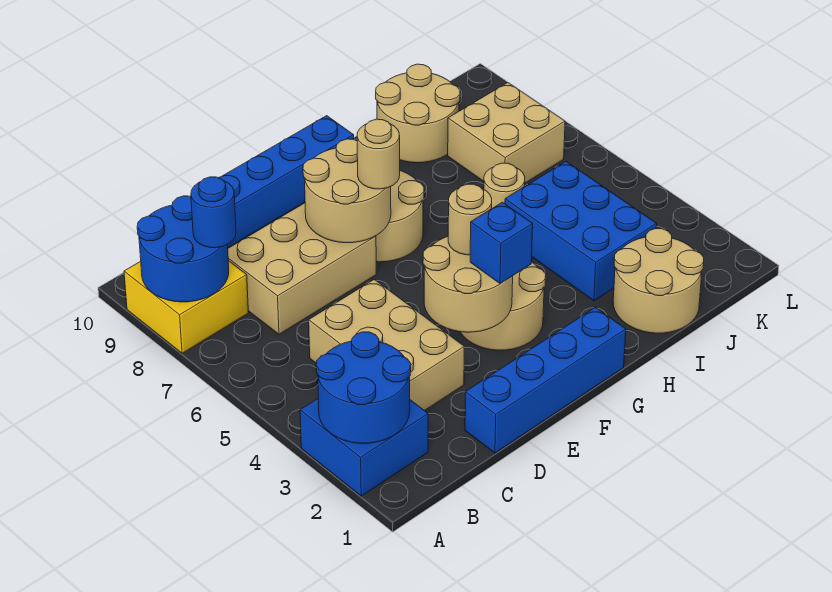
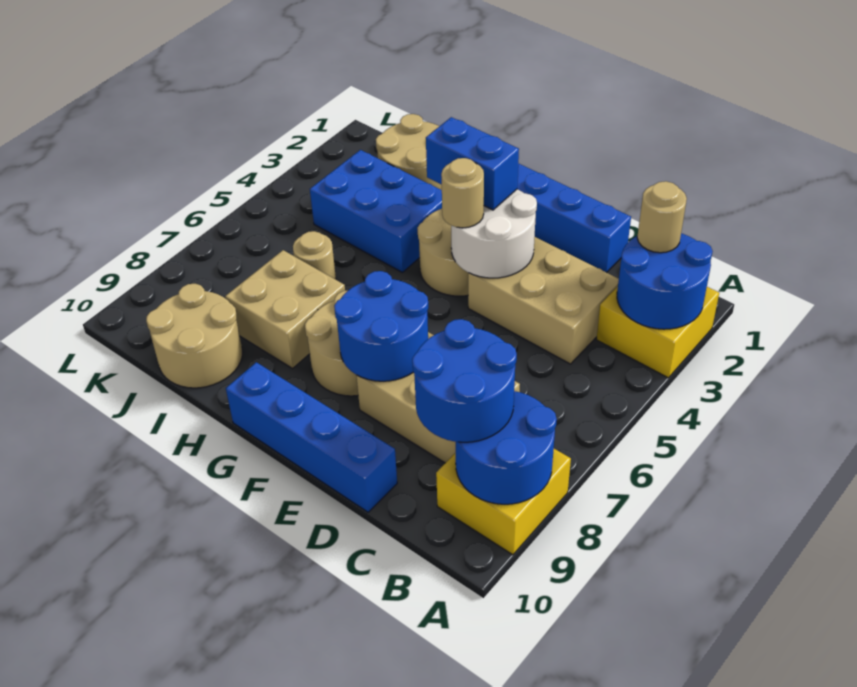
blue 2x2 brick [300,398,428,496] -> yellow 2x2 brick [596,287,719,378]
blue 1x1 round brick [191,177,236,248] -> blue 2x2 round brick [412,319,517,442]
tan 2x3 brick [309,279,464,411] -> tan 2x3 brick turned to [468,237,619,364]
tan 2x2 round brick [423,236,513,332] -> white 2x2 round brick [451,189,537,278]
tan 2x2 round brick [303,139,391,243] -> blue 2x2 round brick [334,271,428,381]
blue 1x1 brick [470,202,533,284] -> blue 1x2 brick [426,117,519,210]
tan 1x1 round brick [357,119,400,189] -> tan 1x1 round brick moved to [637,181,687,253]
blue 2x3 brick [505,161,657,301] -> blue 2x3 brick turned to [310,150,442,273]
tan 2x2 brick [448,83,565,183] -> tan 2x2 brick moved to [225,250,345,368]

